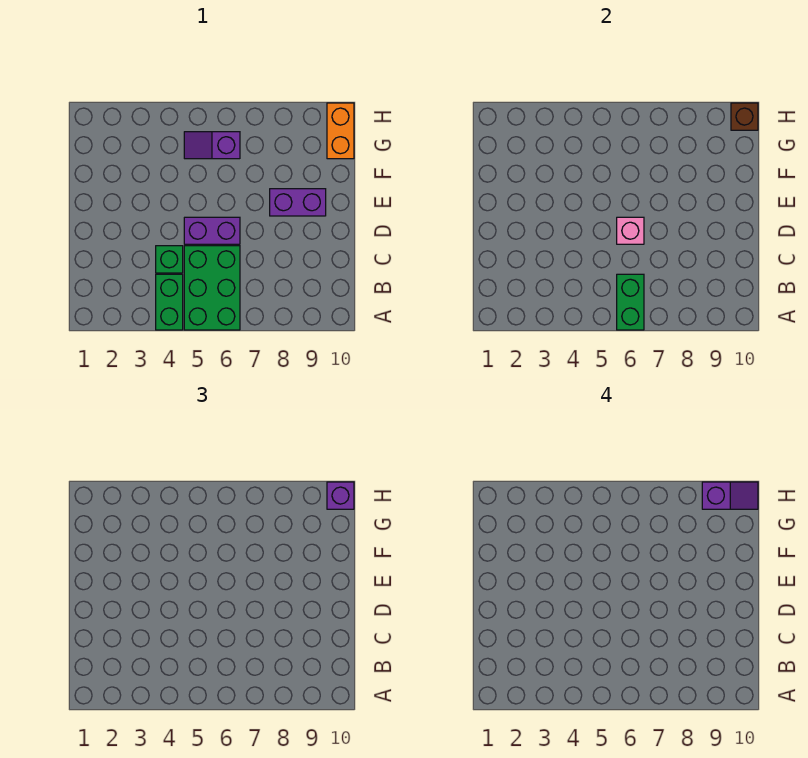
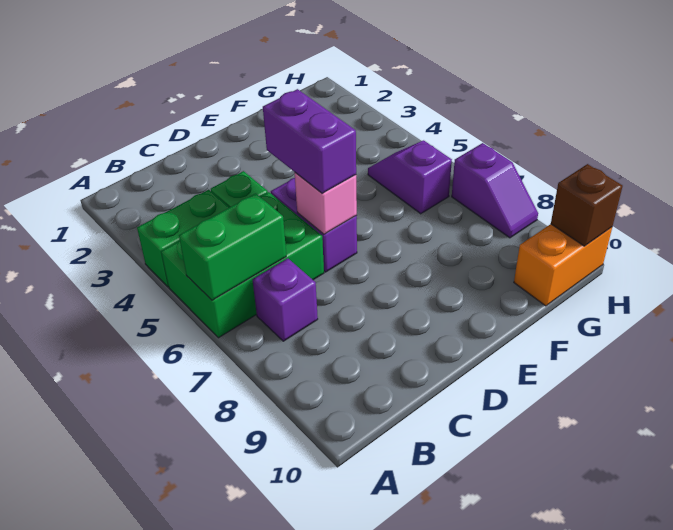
purple 1x2 brick [270,189,326,216] -> purple 1x2 brick moved to [263,89,356,193]
purple 1x2 slope [702,482,758,509] -> purple 1x2 slope moved to [452,143,538,238]
purple 1x1 brick [327,482,354,509] -> purple 1x1 brick moved to [252,258,318,341]

